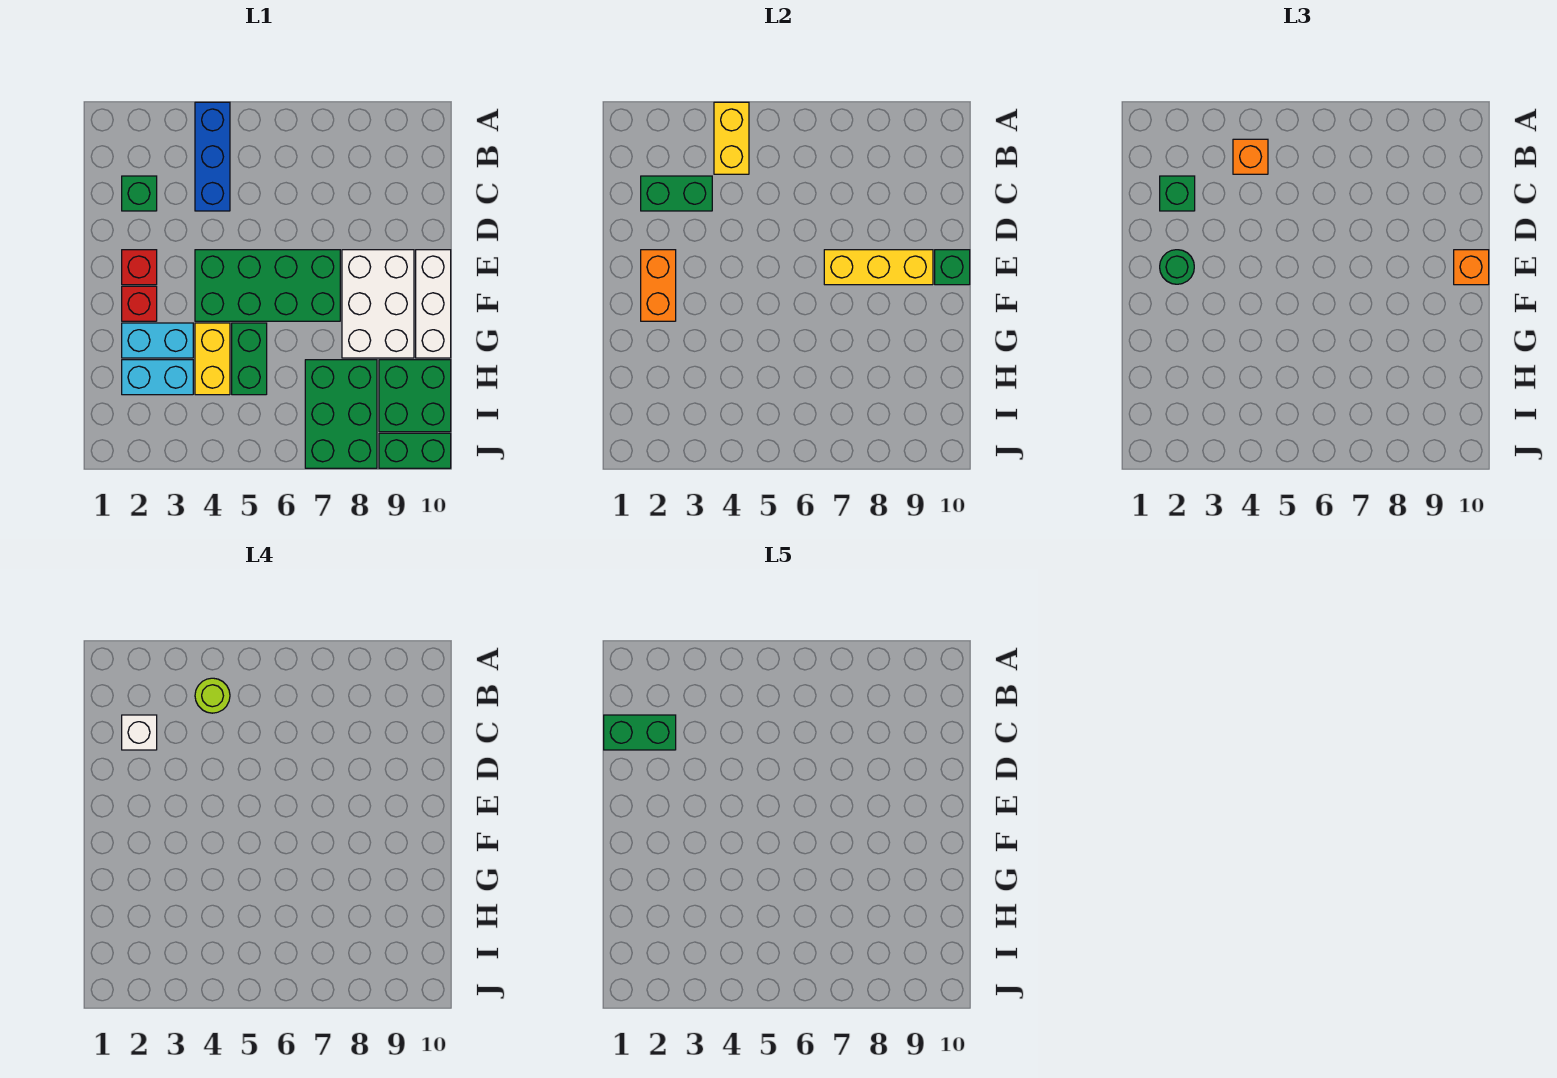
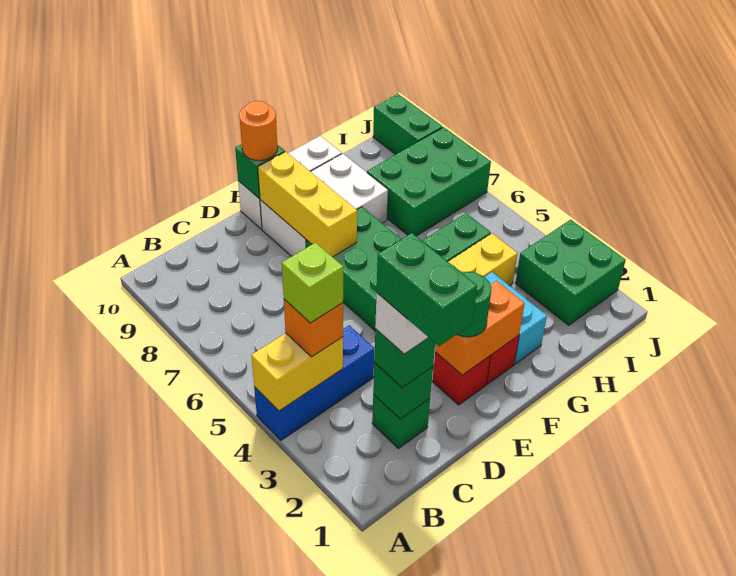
lime 1x1 round brick [195,678,230,713] -> lime 1x1 brick [282,243,343,323]
green 1x2 brick [641,176,712,211] -> green 1x1 brick [373,363,433,419]
orange 1x1 brick [1454,250,1489,285] -> orange 1x1 round brick [239,101,278,161]
cyan 1x2 brick [122,360,193,395] -> none
green 2x2 brick [379,360,451,432] -> green 2x2 brick moved to [516,220,626,325]

